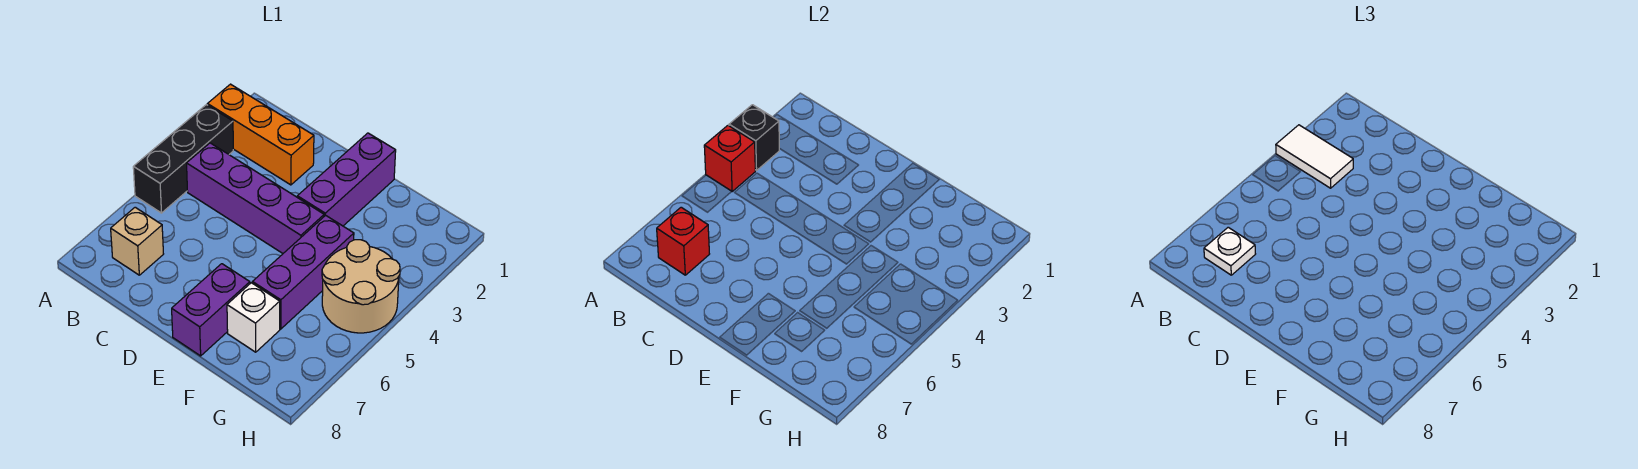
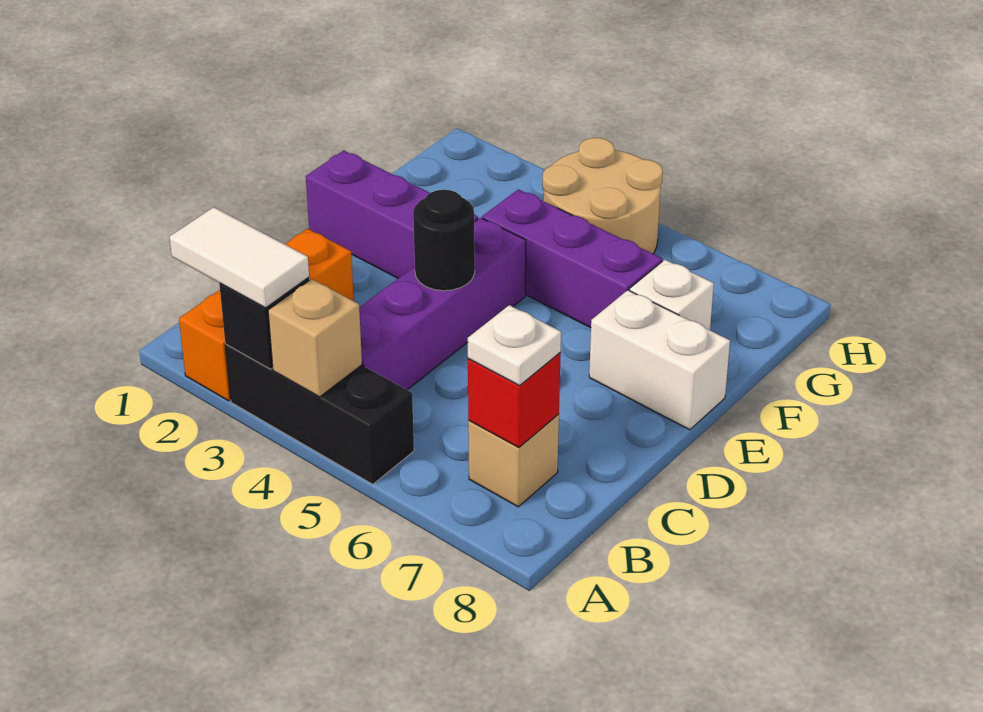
white 1x2 tile [1276,125,1353,188] -> white 1x2 tile turned to [170,207,309,308]
red 1x1 brick [704,126,755,191] -> tan 1x1 brick [268,279,362,397]
none -> black 1x1 round brick [413,190,475,291]
purple 1x2 brick [172,264,250,356] -> white 1x2 brick [589,290,730,430]

